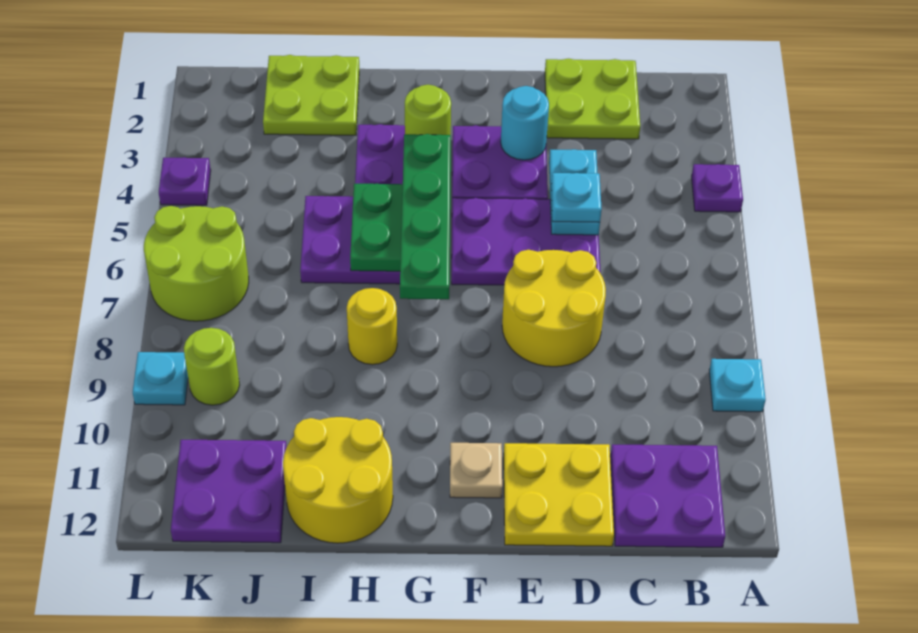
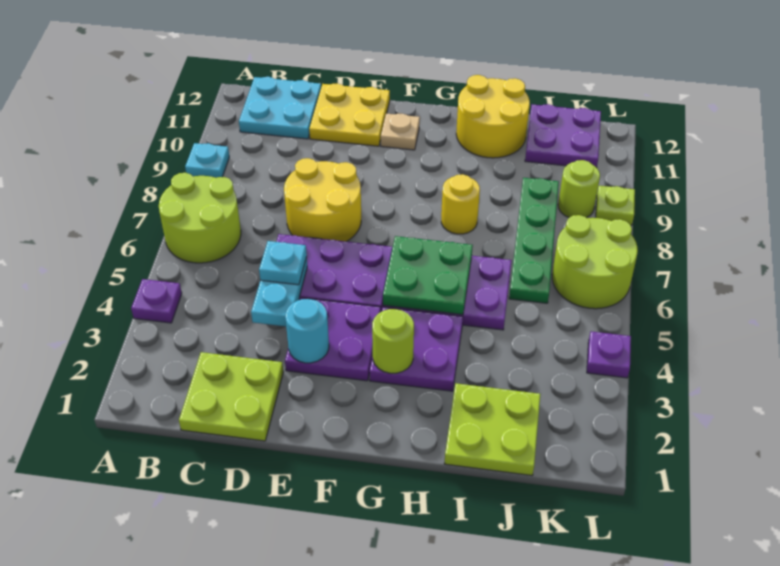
none -> lime 2x2 round brick [159,173,241,263]
purple 2x2 plate [610,444,725,547] -> cyan 2x2 plate [239,77,321,139]
green 1x4 plate [400,134,451,299] -> green 1x4 plate moved to [509,178,559,303]
cyan 1x1 plate [133,352,188,405] -> lime 1x1 plate [596,186,635,225]

